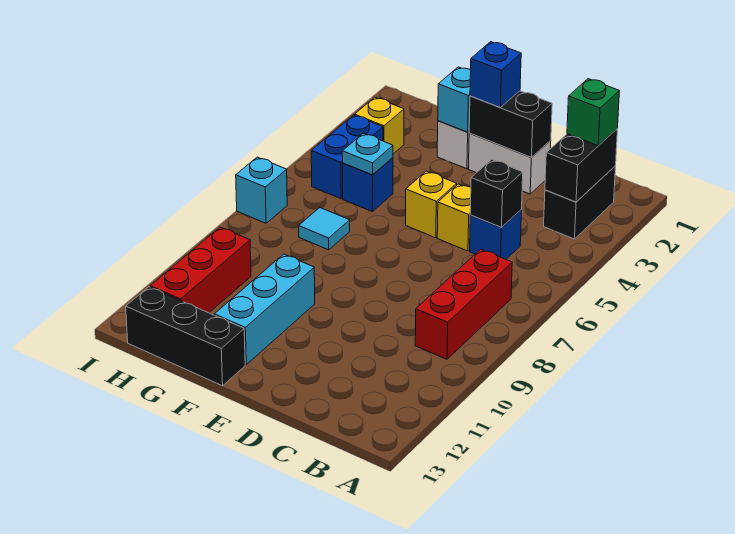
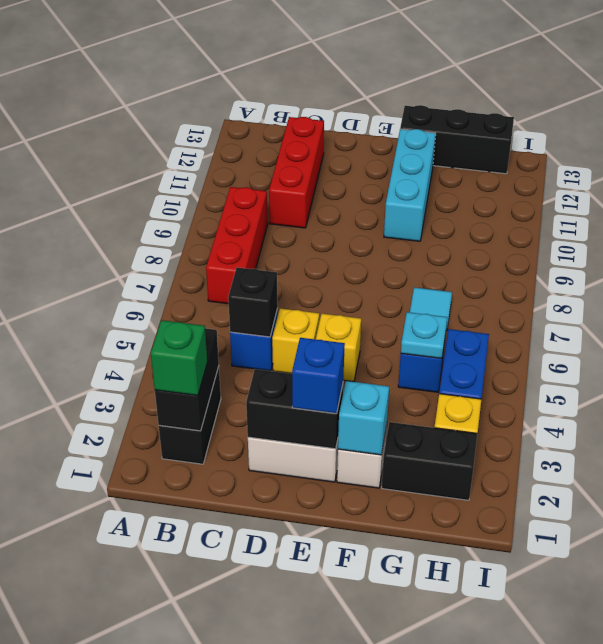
none -> black 1x2 brick [382,422,478,500]
red 1x3 brick [150,227,251,313] -> red 1x3 brick moved to [269,117,324,228]
cyan 1x1 brick [236,157,287,223] -> none

